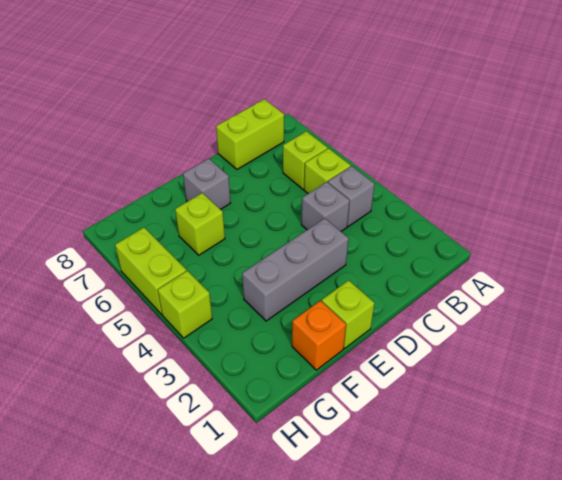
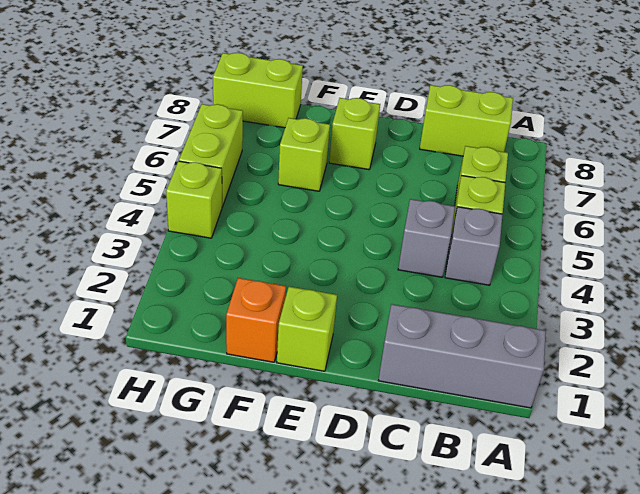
grey 1x3 brick [242,218,349,321] -> grey 1x3 brick moved to [378,304,546,408]
grey 1x1 brick [183,159,230,210] -> lime 1x1 brick [329,98,380,170]
none -> lime 1x2 brick [213,53,303,128]

